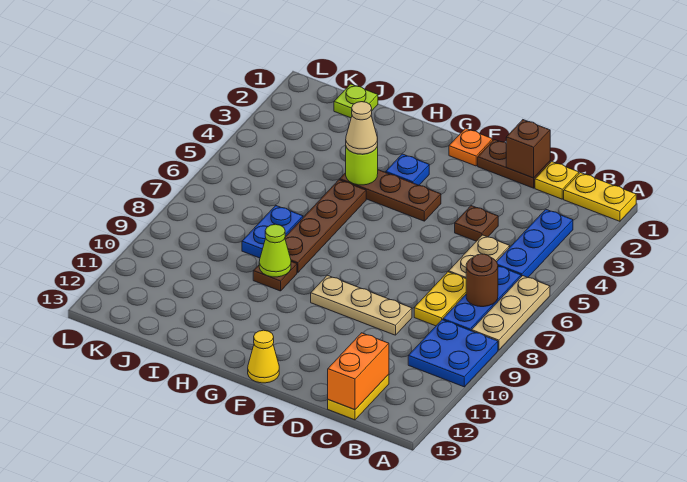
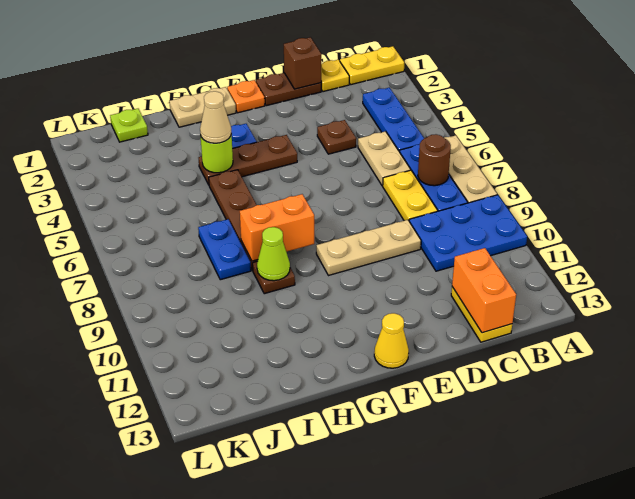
blue 2x2 plate [408,320,498,387] -> blue 2x3 plate [409,195,527,271]
none -> tan 1x2 plate [169,87,236,127]
none -> orange 1x2 brick [240,194,314,261]

